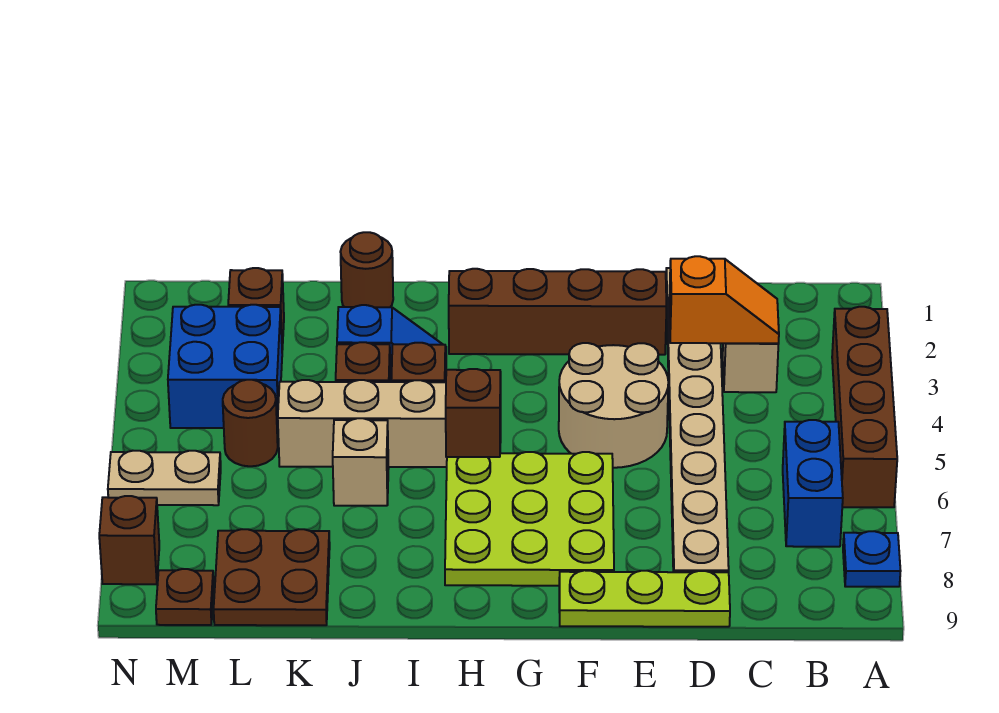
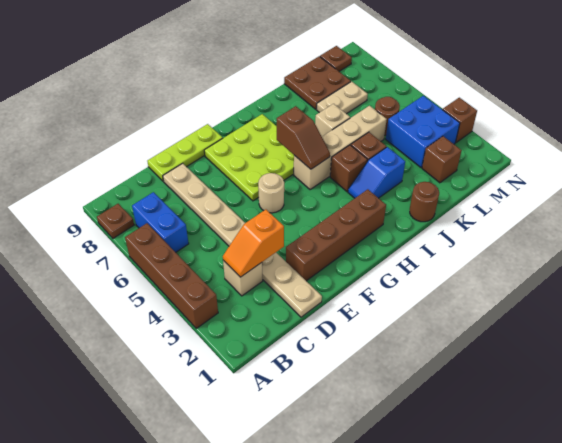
blue 1x1 plate [843,531,901,587] -> brown 1x1 plate [97,204,134,238]
tan 2x2 round brick [559,343,668,468] -> tan 1x1 round brick [258,173,284,213]
tan 1x2 plate [108,451,221,505] -> tan 1x2 plate moved to [316,81,368,114]
brown 1x1 brick [99,496,159,584] -> brown 1x1 brick moved to [443,98,477,143]

